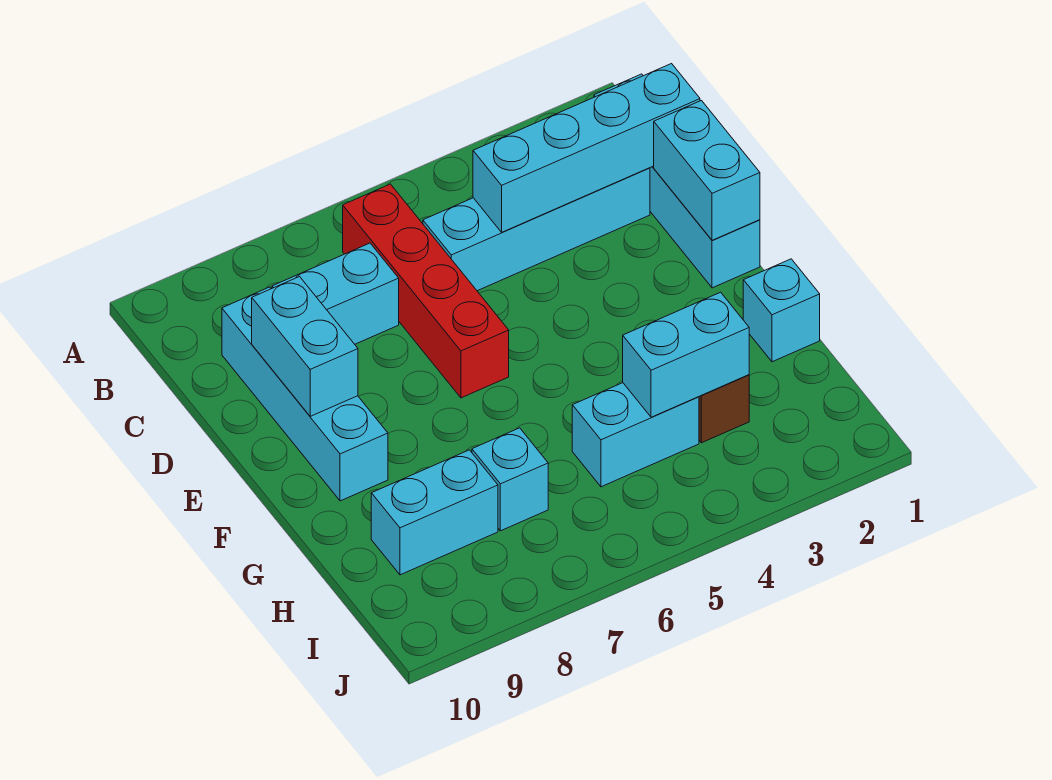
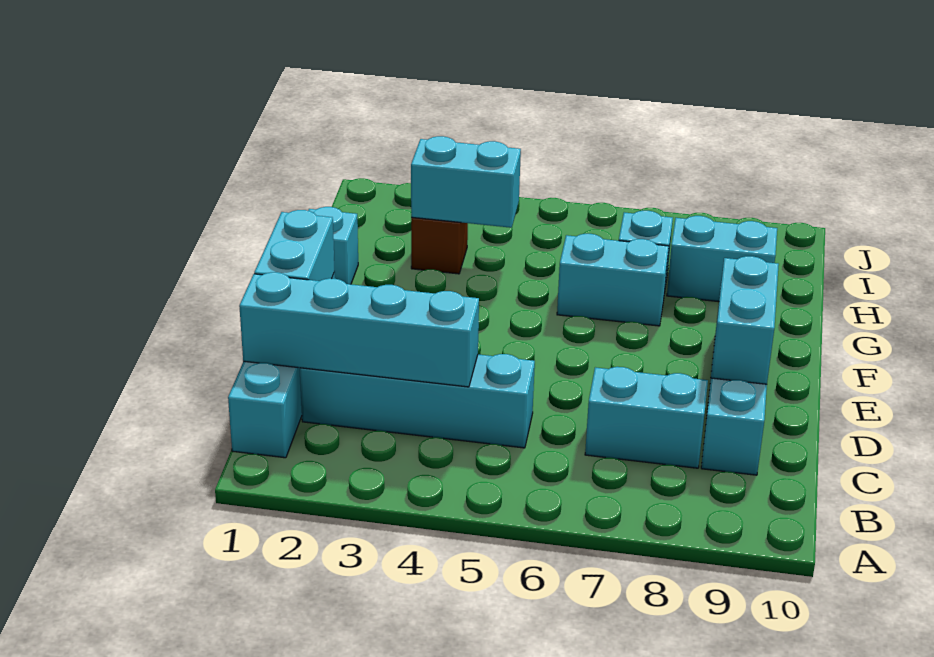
red 1x4 brick [343,184,509,398] -> none
cyan 1x2 brick [572,383,699,487] -> cyan 1x2 brick moved to [557,234,669,326]

